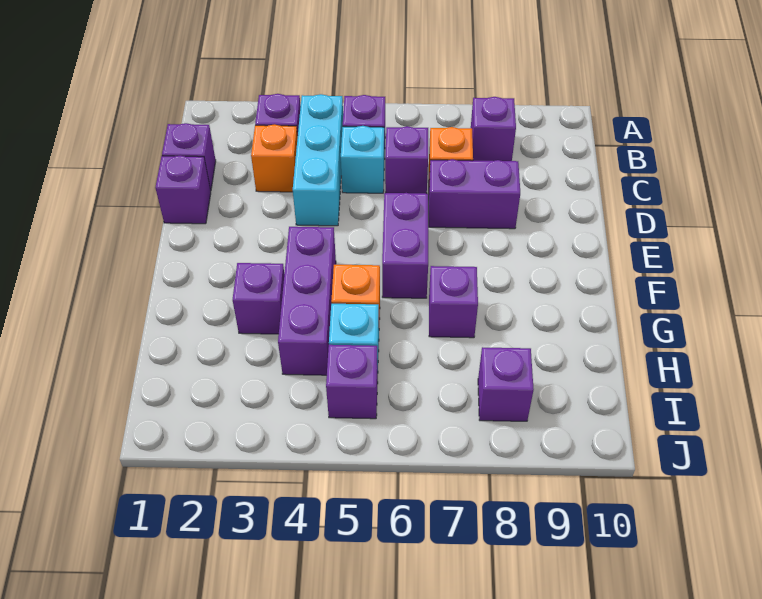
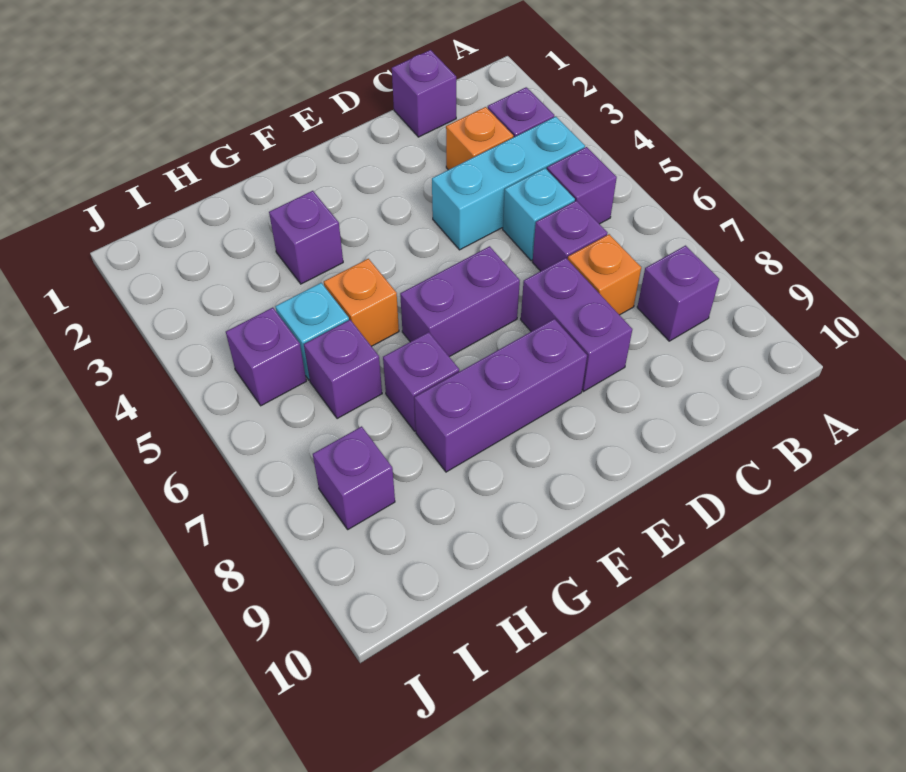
purple 1x1 brick [155,155,211,224] -> purple 1x1 brick moved to [304,320,382,419]
purple 1x3 brick [278,227,336,375] -> purple 1x3 brick moved to [414,319,587,472]

